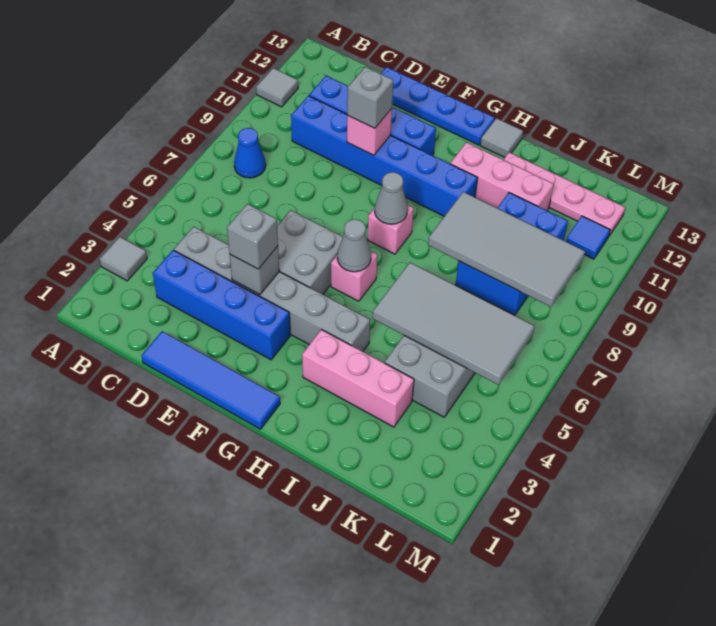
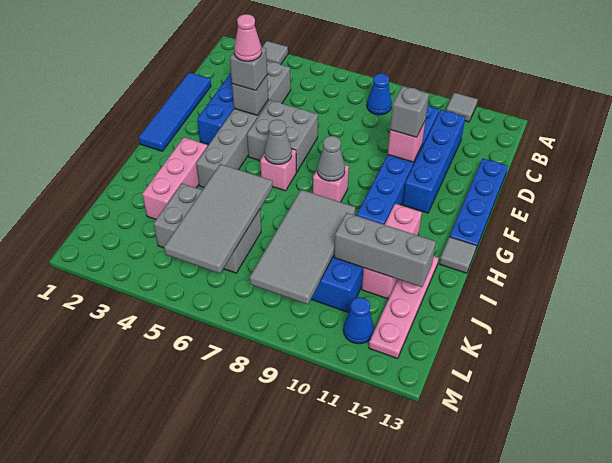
none -> pink 1x1 cone [234,14,262,61]
none -> grey 1x3 brick [334,213,436,287]
blue 1x1 tile [566,216,610,259] -> blue 1x1 cone [343,297,374,344]

